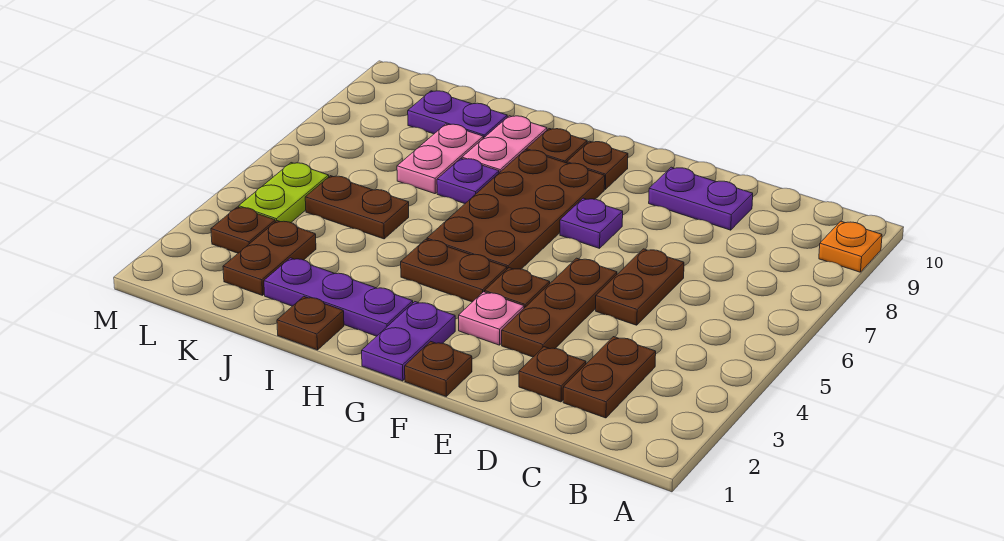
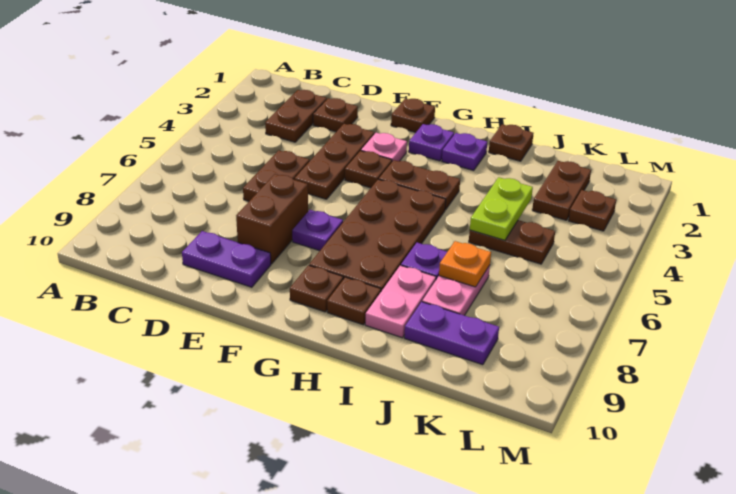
orange 1x1 plate [819,221,882,272] -> orange 1x1 plate moved to [439,241,491,287]
none -> brown 1x2 brick [236,174,308,264]
purple 1x2 plate [362,302,455,381] -> purple 1x1 plate [409,124,454,161]
purple 1x3 plate [264,258,413,336] -> purple 1x1 plate [442,133,487,171]
lime 1x2 plate [239,163,329,223] -> lime 1x2 plate moved to [470,177,533,240]

